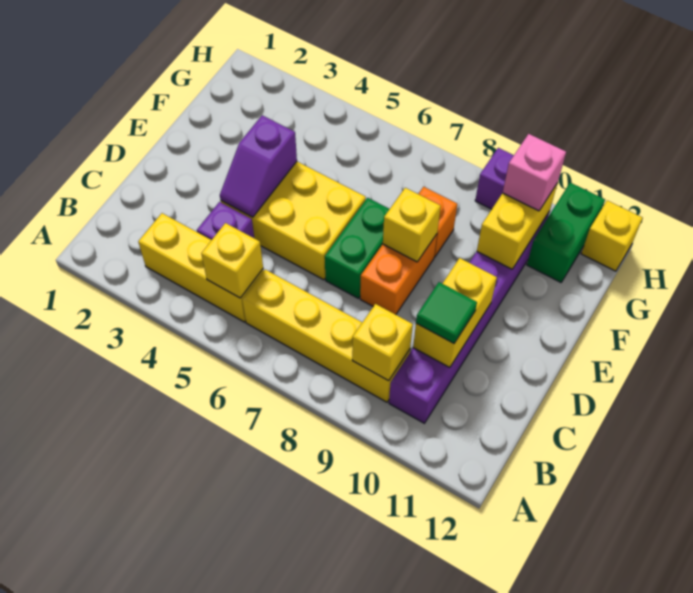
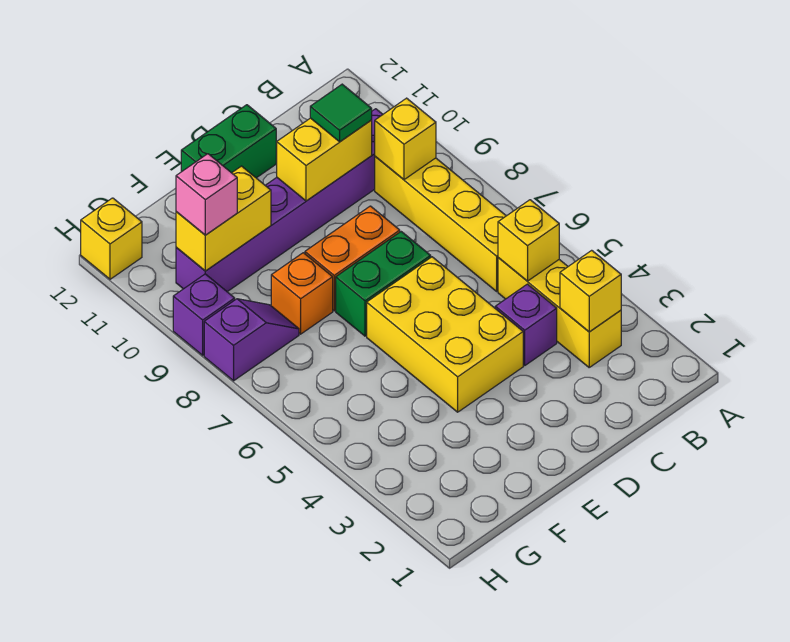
purple 1x2 slope [220,115,297,217] -> purple 1x2 slope moved to [204,299,299,381]
yellow 1x1 brick [383,188,441,262] -> yellow 1x1 brick moved to [560,250,621,332]
green 1x2 brick [527,183,605,282] -> green 1x2 brick moved to [181,105,276,178]

